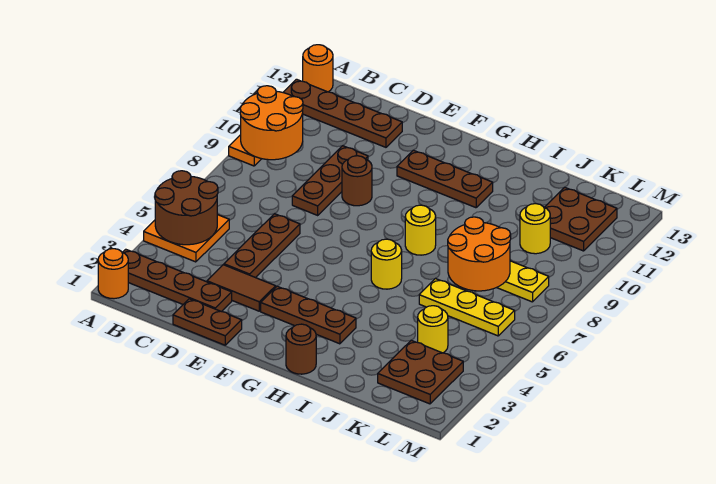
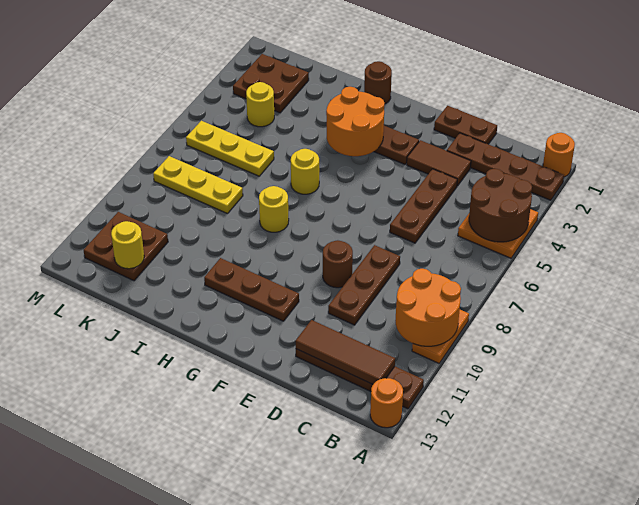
none -> brown 1x3 tile [295,320,395,384]
orange 2x2 round brick [448,217,511,291] -> orange 2x2 round brick moved to [326,87,385,156]
yellow 1x1 round brick [520,204,550,254] -> yellow 1x1 round brick moved to [111,221,144,269]

